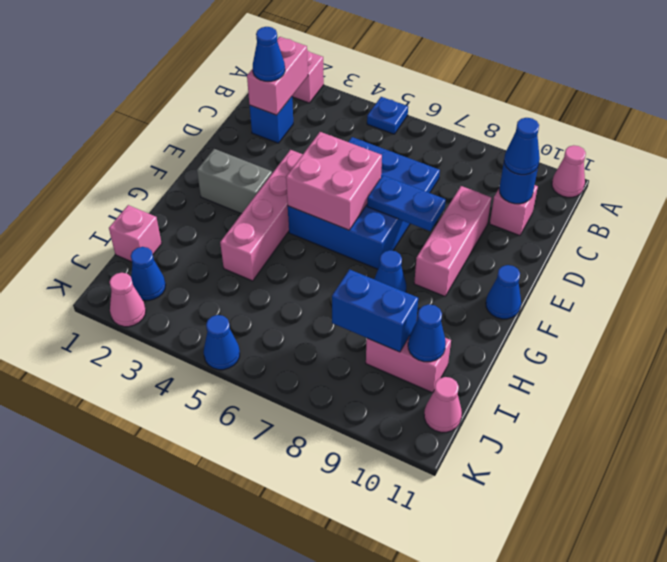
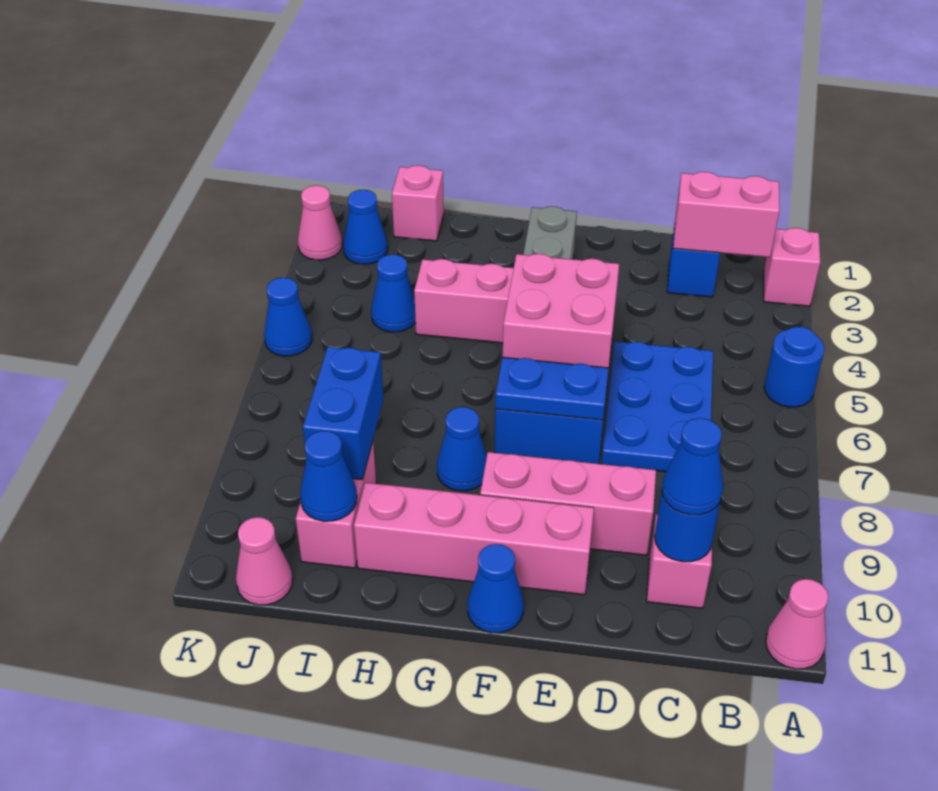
blue 1x1 plate [367,97,408,134] -> blue 1x1 round brick [764,327,825,407]
blue 1x1 cone [253,27,285,81] -> blue 1x1 cone moved to [371,254,416,332]
blue 1x2 plate [367,175,446,231] -> blue 1x2 plate turned to [495,357,609,420]
none -> pink 1x4 brick [354,483,594,595]

